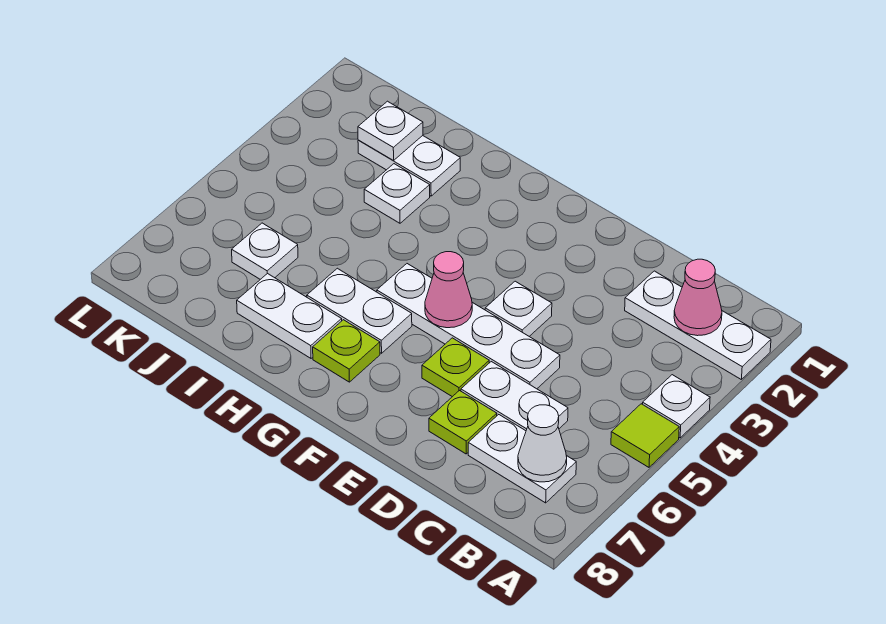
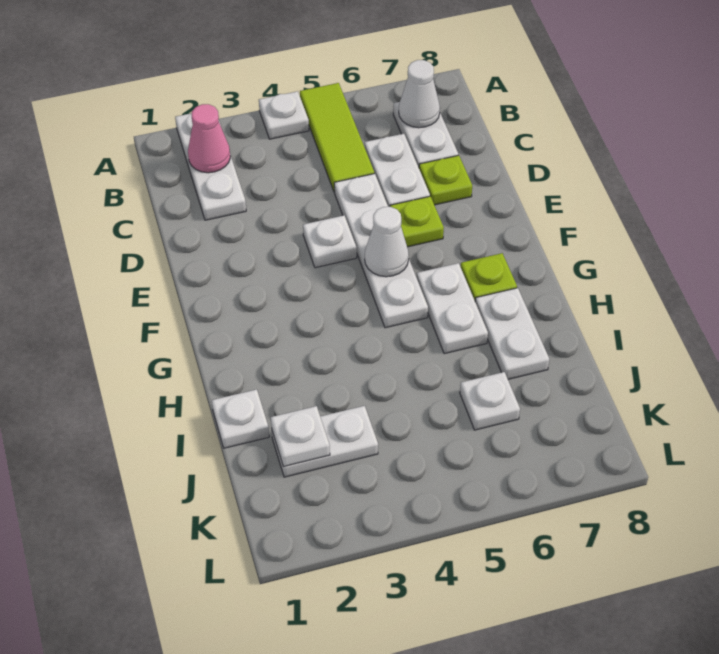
lime 1x1 tile [611,404,679,467] -> lime 1x3 tile [300,83,374,192]
pink 1x1 cone [425,252,472,328] -> white 1x1 cone [365,207,409,277]
white 1x2 plate [358,136,460,196] -> white 1x2 plate turned to [272,406,378,477]
white 1x1 plate [364,164,430,223] -> white 1x1 plate moved to [212,389,269,448]

